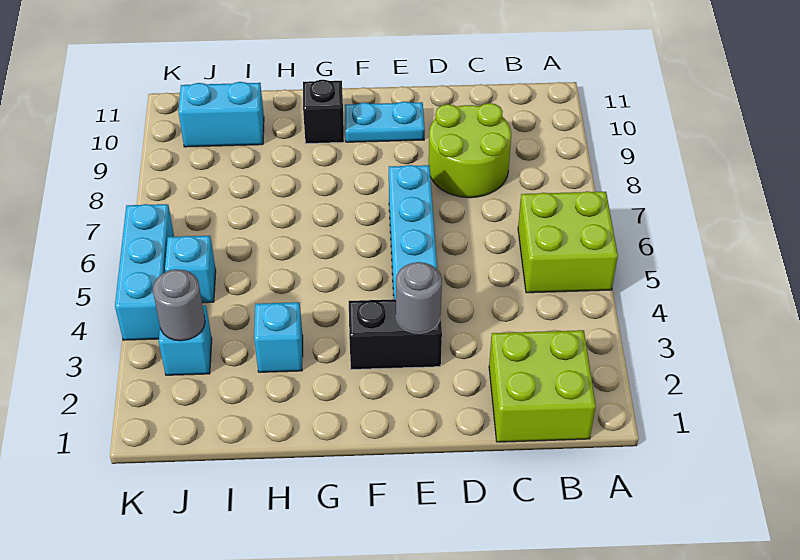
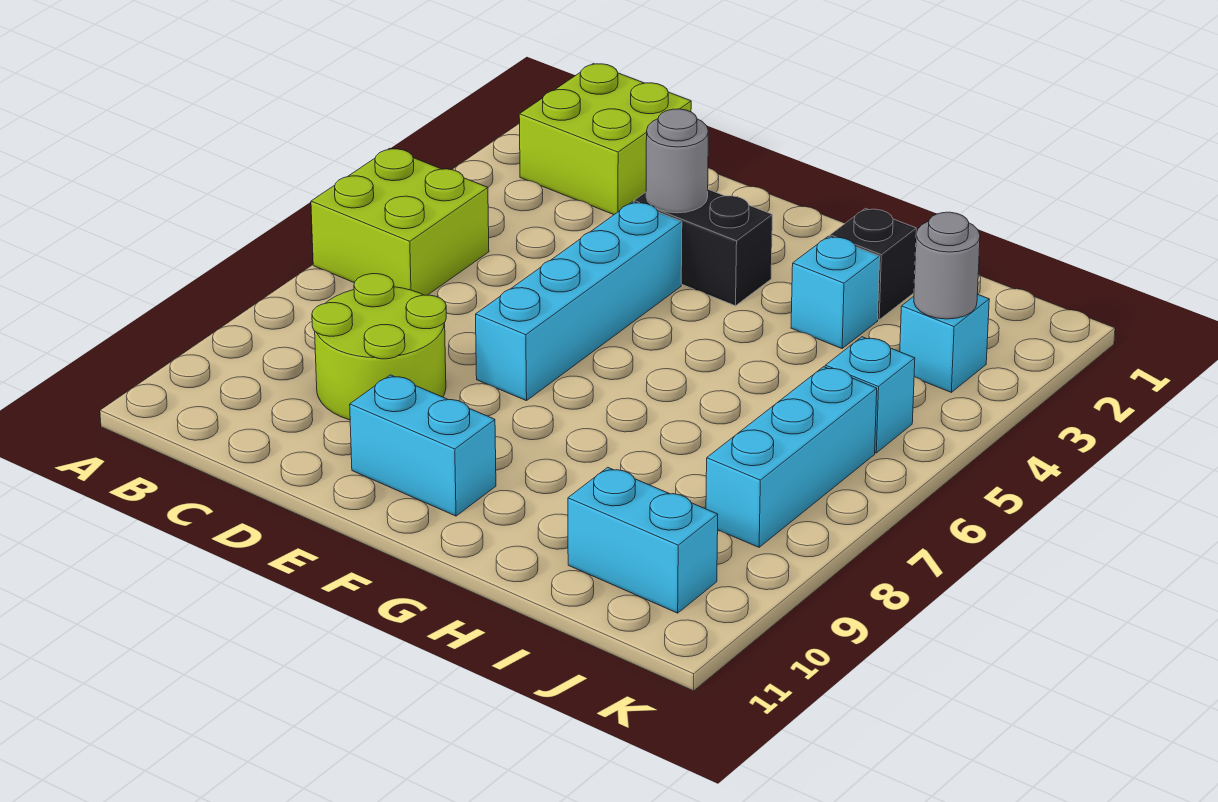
cyan 1x2 plate [345,102,425,142] -> cyan 1x2 brick [350,375,496,516]
black 1x1 brick [303,80,344,143] -> black 1x1 brick moved to [830,208,916,320]
cyan 1x3 brick [115,204,174,340] -> cyan 1x3 brick moved to [706,367,877,547]

